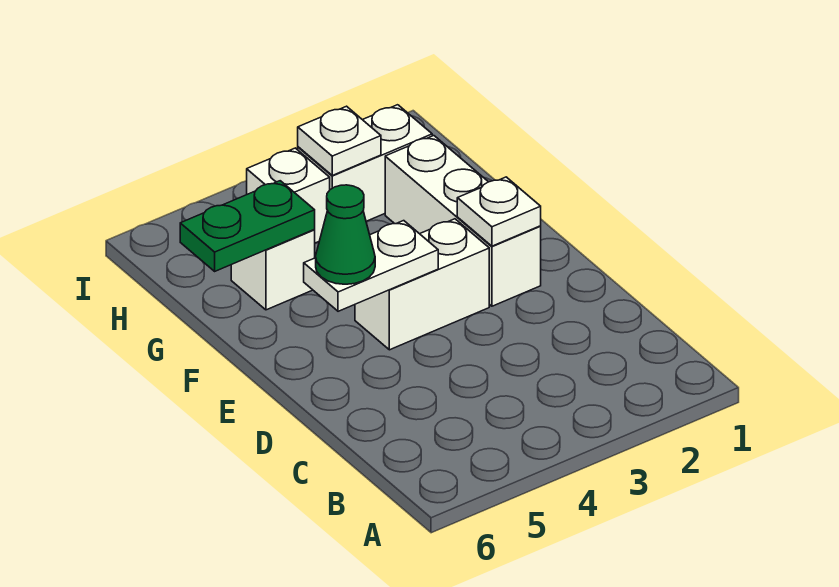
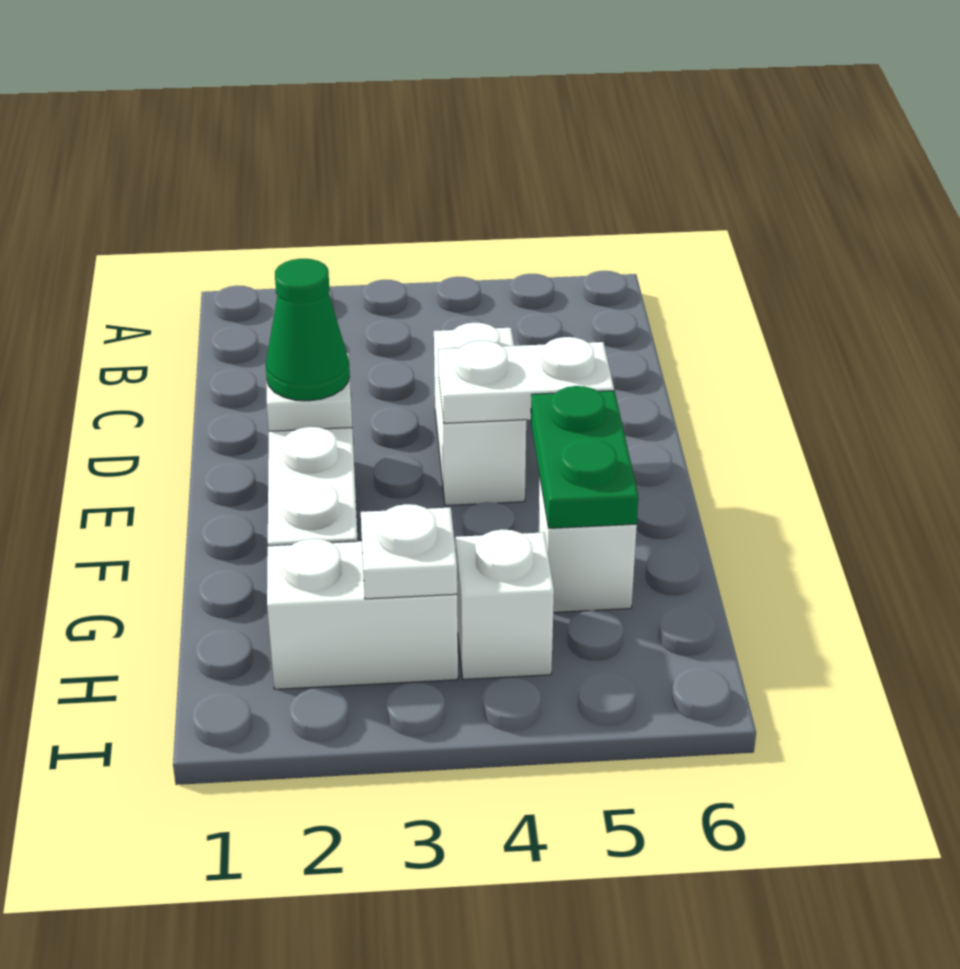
white 1x2 brick [355,219,489,350] -> white 1x2 brick turned to [434,323,526,506]
green 1x1 cone [316,185,375,284] -> green 1x1 cone moved to [266,259,350,401]
green 1x2 plate [180,181,315,271] -> green 1x2 plate turned to [531,386,638,528]

